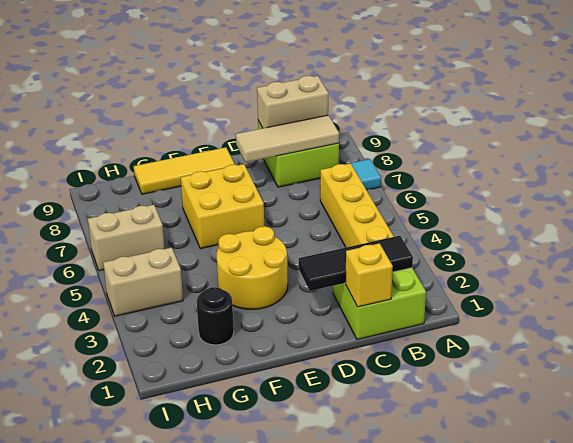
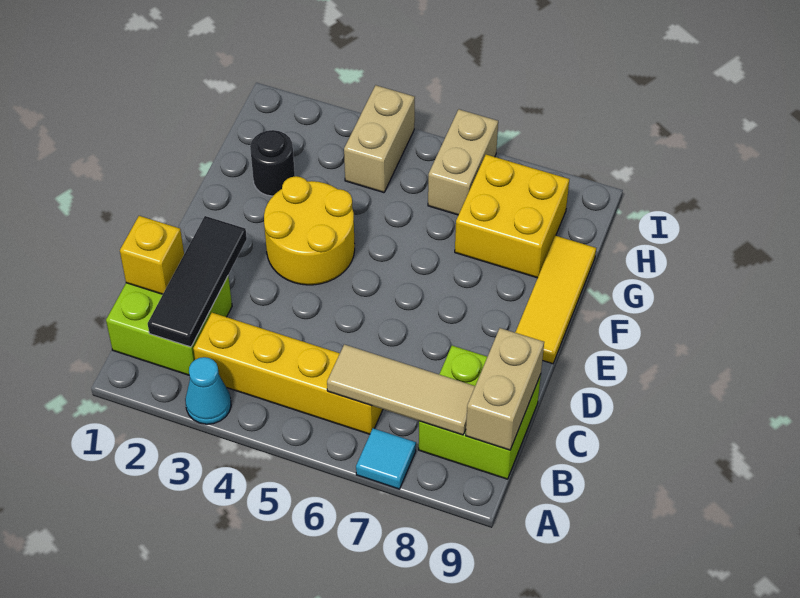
none -> cyan 1x1 cone [185,357,231,424]
tan 1x3 tile [236,115,339,162] -> tan 1x3 tile turned to [327,344,475,435]
yellow 2x2 brick [181,164,264,249] -> yellow 2x2 brick moved to [455,155,569,278]

